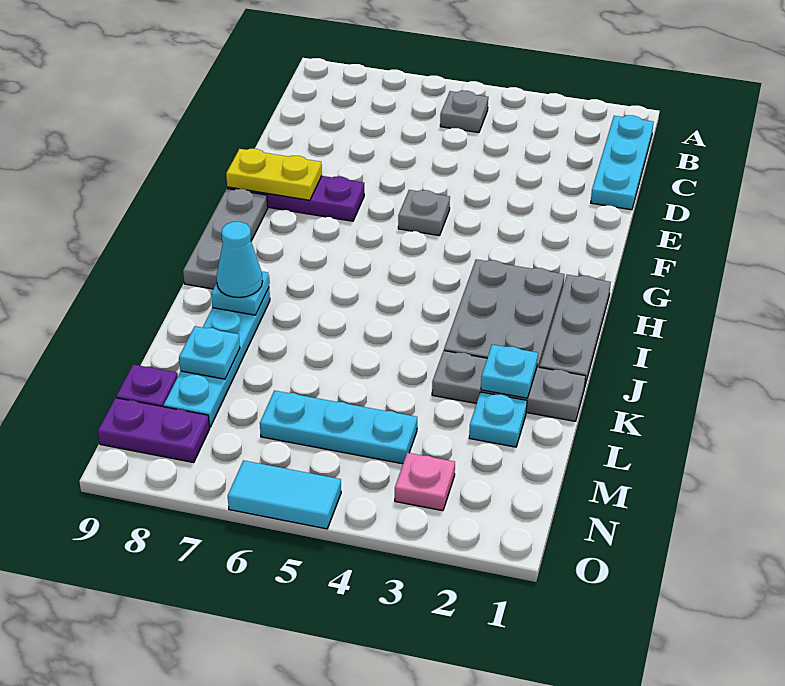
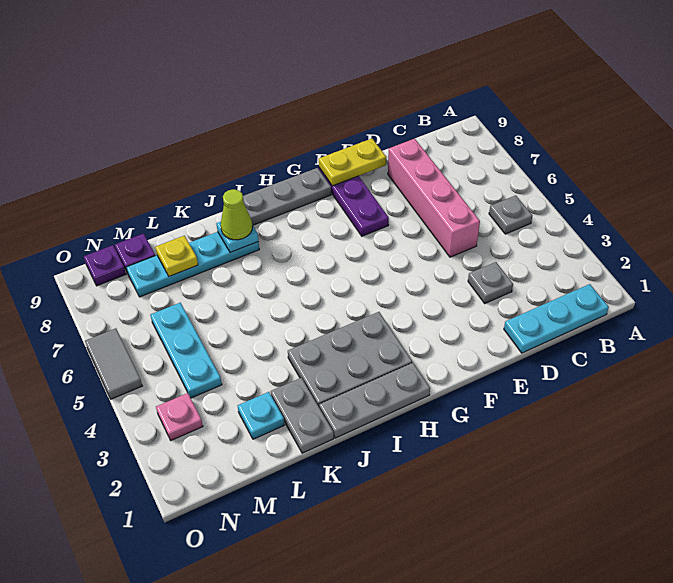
none -> pink 1x4 brick [388,139,480,257]
grey 1x1 plate [398,190,450,236] -> grey 1x1 plate moved to [468,262,513,303]
yellow 1x2 plate [226,149,322,200] -> yellow 1x2 plate turned to [319,139,386,186]
cyan 1x1 cone [217,222,263,297] -> lime 1x1 cone [221,189,252,240]
grey 1x3 plate [432,351,586,421] -> grey 1x2 plate [271,378,334,453]
cyan 1x1 plate [481,345,538,398] -> none
cyan 1x1 plate [179,326,240,379] -> yellow 1x1 plate [155,236,198,276]
purple 1x2 plate [98,398,210,463] -> purple 1x1 plate [84,245,126,286]
cyan 1x2 tile [228,460,341,529] -> grey 1x2 tile [85,328,142,399]

